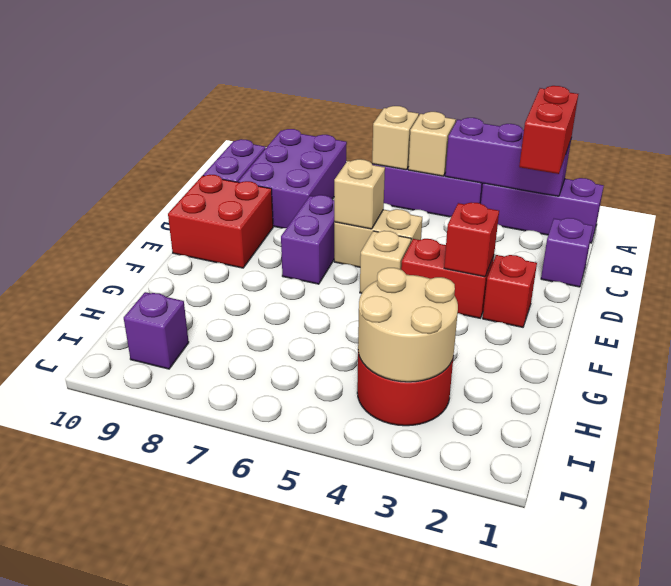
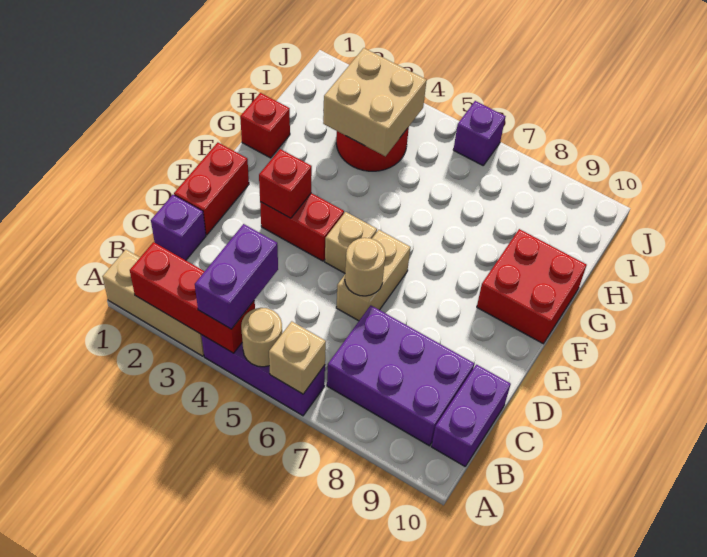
purple 1x3 brick [481,178,604,243] -> tan 1x3 brick [102,249,204,356]
purple 1x3 brick [445,118,571,196] -> red 1x3 brick [130,242,255,353]
red 1x2 brick [519,86,578,174] -> red 1x2 brick moved to [174,143,249,235]
tan 1x1 brick [408,112,456,176] -> tan 1x1 round brick [241,308,282,367]
purple 2x3 brick [238,129,347,228] -> purple 2x3 brick turned to [327,305,474,446]
tan 1x2 brick [334,209,422,267] -> tan 1x2 brick turned to [336,230,411,321]
tan 1x1 brick [334,159,385,229] -> tan 1x1 round brick [345,238,385,296]
purple 1x2 brick [281,195,334,284] -> purple 1x2 brick moved to [195,224,278,329]
red 2x2 brick [168,175,273,268] -> red 2x2 brick moved to [477,229,586,344]
red 1x1 brick [483,255,537,327] -> red 1x1 brick moved to [240,93,290,158]
tan 2x2 round brick [358,268,458,382] -> tan 2x2 brick [323,48,427,156]
purple 1x1 brick [124,292,189,369] -> purple 1x1 brick moved to [453,101,506,165]

